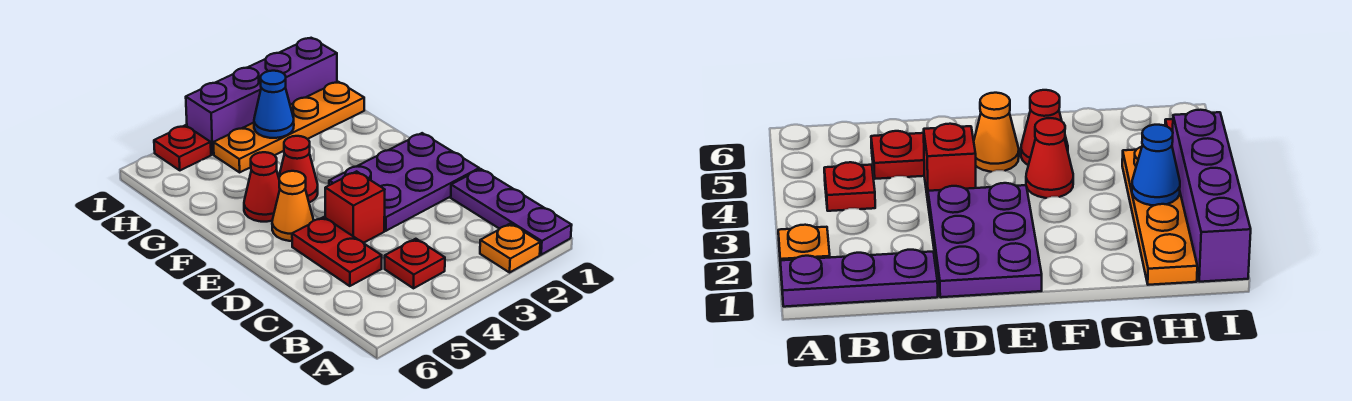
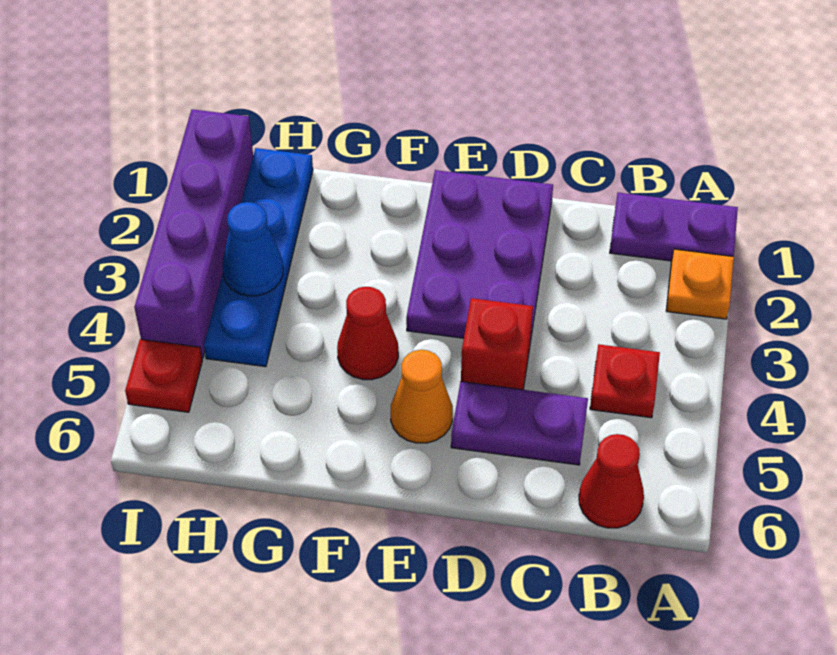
purple 1x3 plate [451,169,572,255] -> purple 1x2 plate [610,193,738,261]
red 1x2 plate [292,217,382,286] -> purple 1x2 plate [451,382,588,465]
red 1x1 cone [244,152,280,222] -> red 1x1 cone moved to [579,434,644,528]
orange 1x4 plate [214,82,364,172] -> blue 1x4 plate [204,148,313,367]

